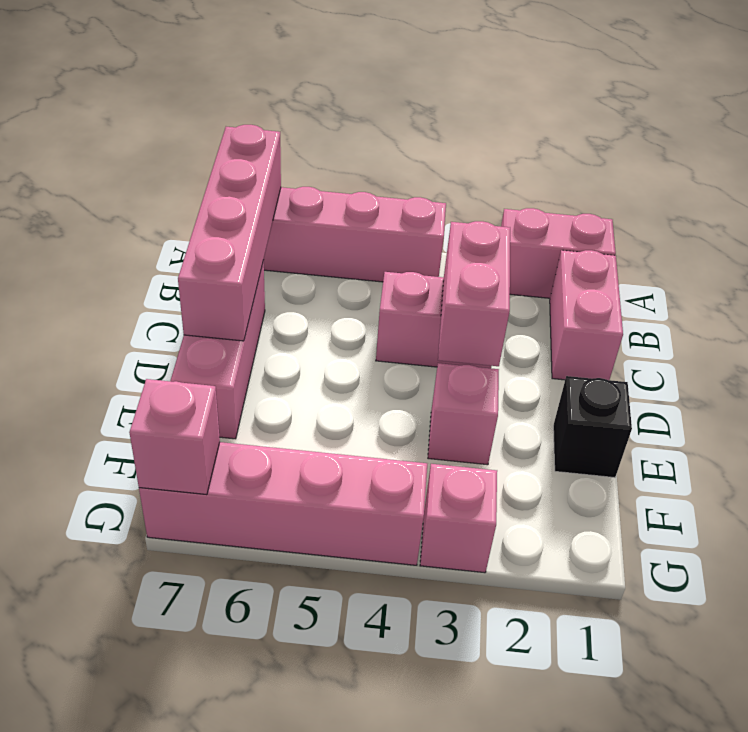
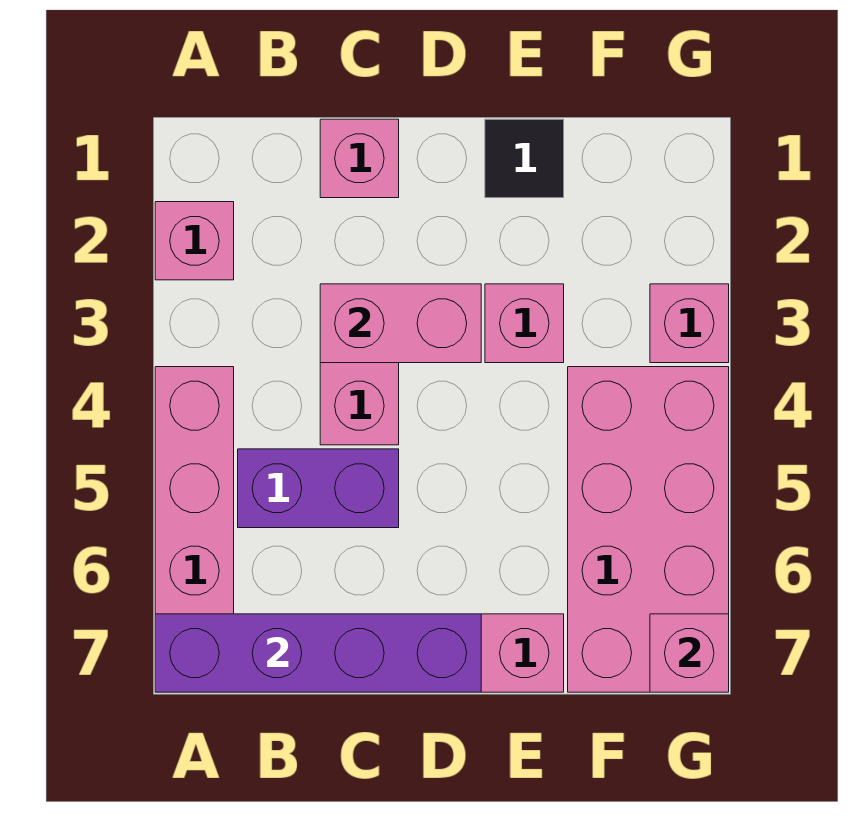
pink 1x2 brick [501,208,616,298] -> pink 1x1 brick [155,202,234,280]
pink 1x4 brick [178,125,281,341] -> purple 1x4 brick [155,614,481,692]
pink 1x2 brick [550,250,623,380] -> pink 1x1 brick [320,119,399,198]
none -> purple 1x2 brick [238,449,399,528]
black 1x1 brick [553,376,632,478] -> black 1x1 tile [485,119,564,198]
pink 1x4 brick [139,442,427,565] -> pink 2x4 brick [568,367,729,692]

